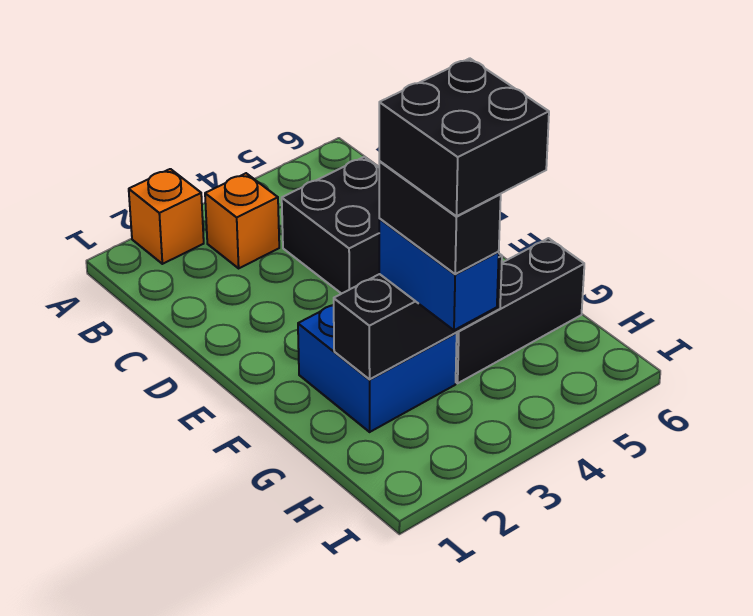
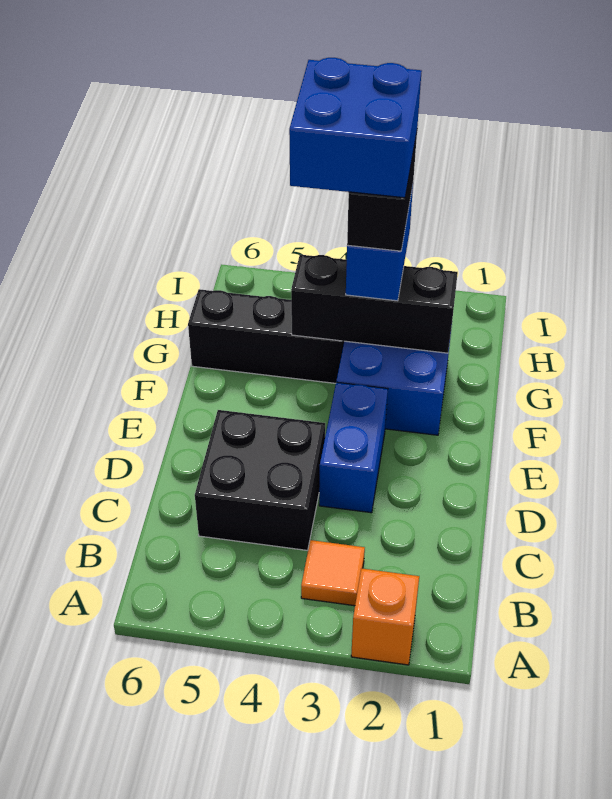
orange 1x1 brick [205,173,279,268] -> orange 1x1 tile [301,540,365,606]
none -> blue 1x2 brick [319,382,388,513]
black 2x2 brick [379,58,549,216] -> blue 2x2 brick [289,58,422,198]

